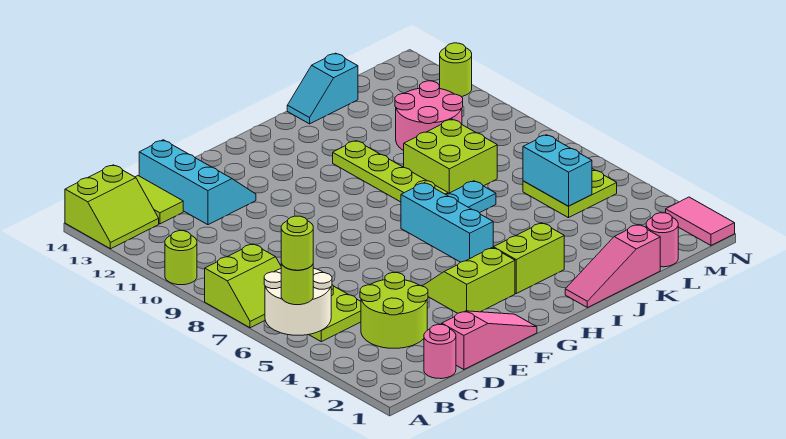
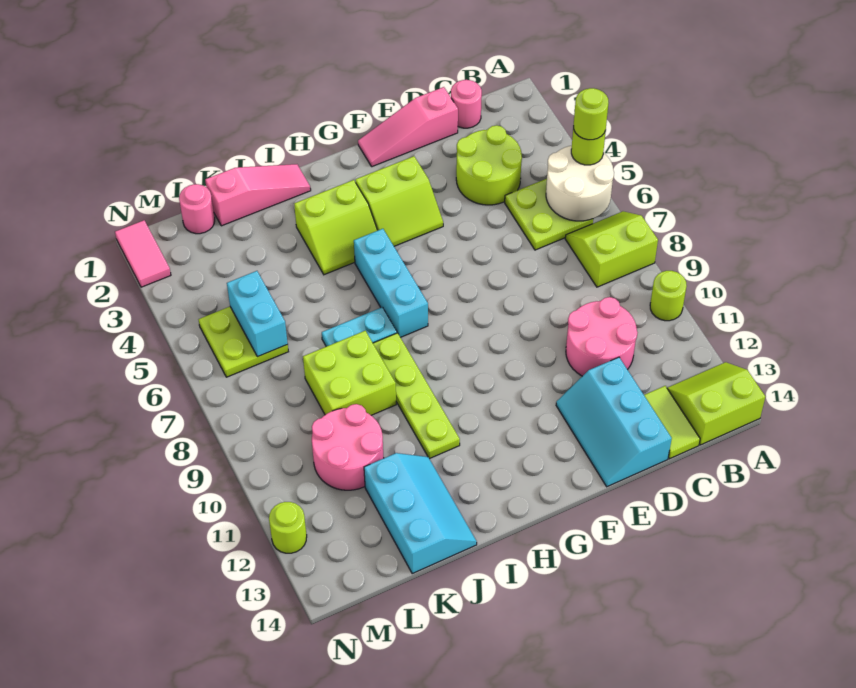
none -> pink 2x2 round brick [566,297,638,376]
cyan 1x2 slope [287,53,358,124] -> cyan 2x3 slope [364,453,477,573]

